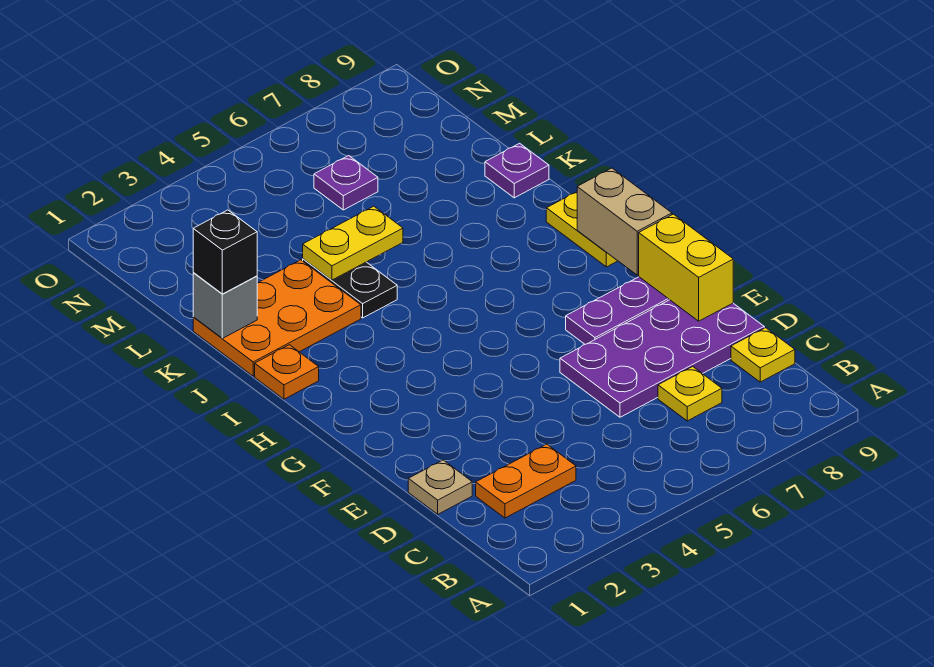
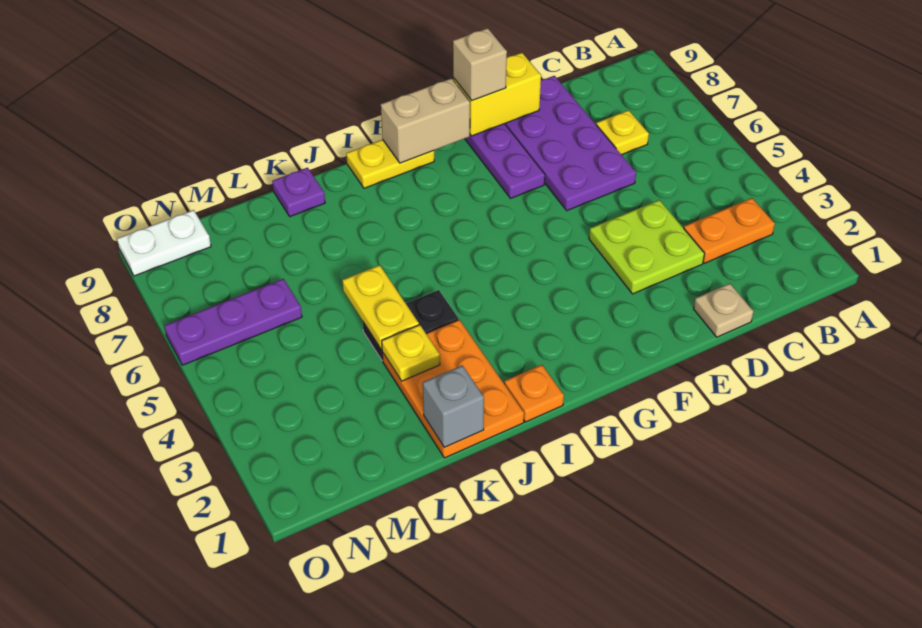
orange 1x2 plate [476,444,576,518] -> orange 1x2 plate turned to [684,198,775,263]
yellow 1x1 plate [731,328,795,382] -> yellow 1x1 plate moved to [382,325,440,381]
none -> lime 2x2 plate [589,200,705,294]
none -> tan 1x1 brick [453,28,507,101]
black 1x1 brick [193,210,257,294] -> none
purple 1x1 plate [314,156,378,210] -> purple 1x3 plate [164,279,302,365]
none -> white 1x2 plate [117,210,211,276]

